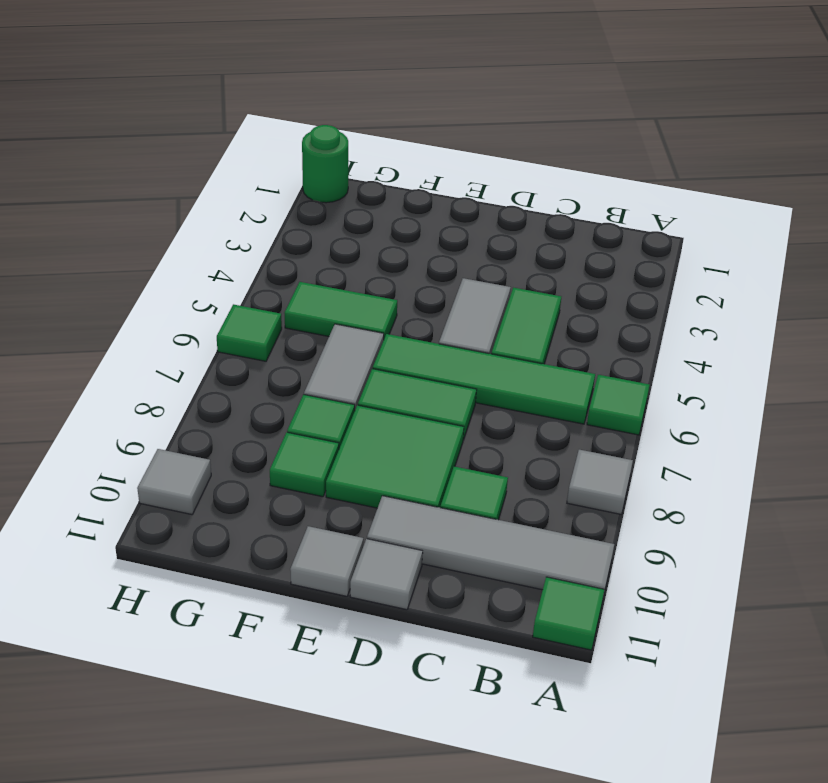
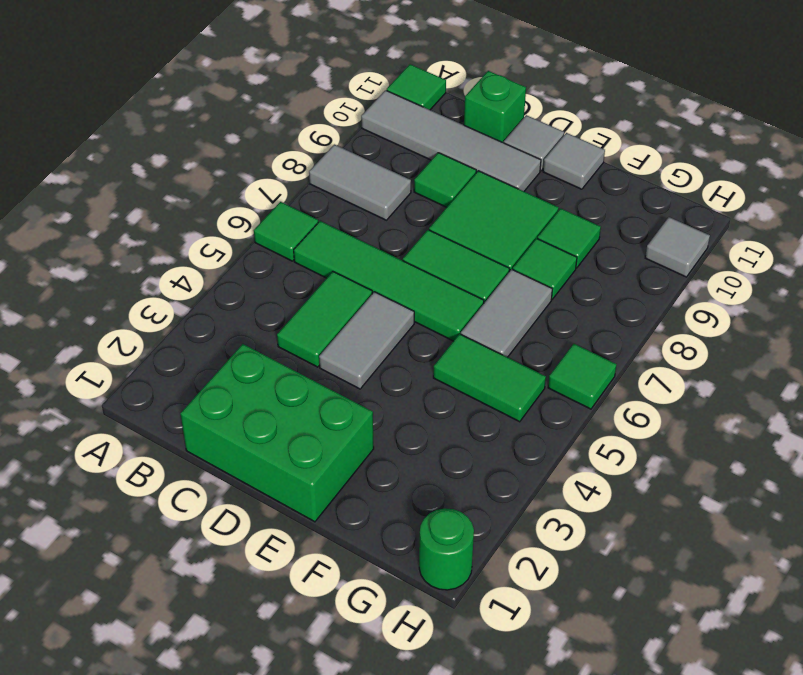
grey 1x1 tile [567,450,633,514] -> grey 1x2 tile [309,145,411,220]
none -> green 2x3 brick [180,344,374,522]
none -> green 1x1 brick [464,71,526,143]

